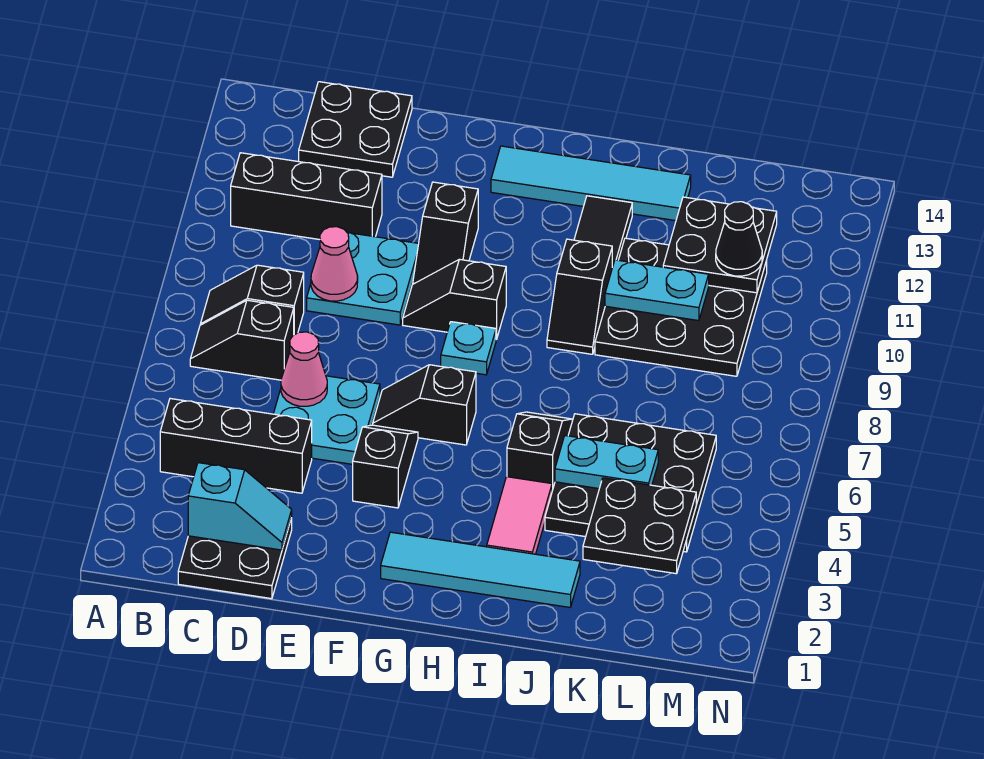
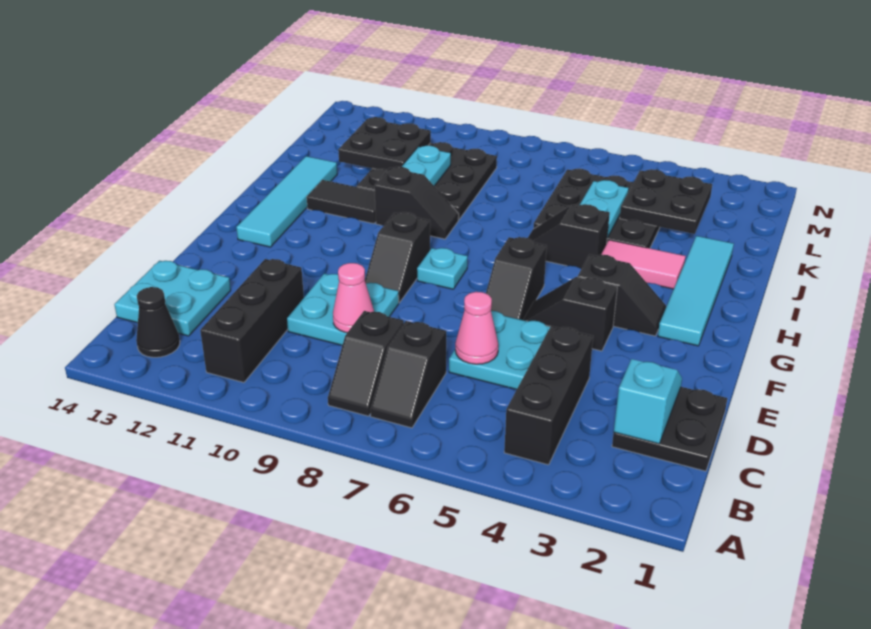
black 2x2 plate [299,82,412,177] -> cyan 2x2 plate [114,261,231,336]
black 1x2 slope [413,182,478,284] -> black 1x2 slope moved to [578,255,666,336]
black 1x1 cone [716,202,762,276] -> black 1x1 cone moved to [136,287,180,357]

